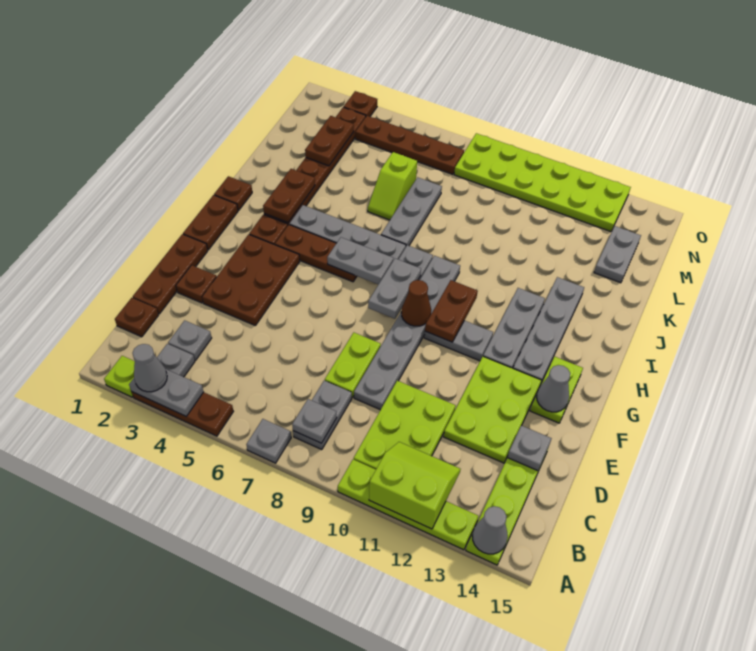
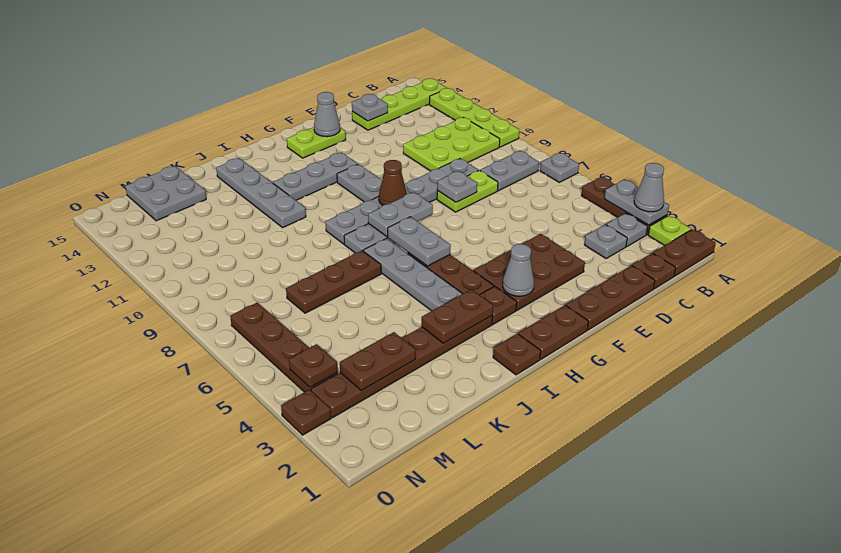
lime 2x2 slope [369,442,461,529] -> none
grey 1x1 cone [472,506,508,554] -> grey 1x1 cone moved to [503,244,534,296]
grey 1x1 plate [292,399,337,443] -> grey 1x1 plate moved to [437,171,477,202]
lime 2x3 plate [444,356,541,463] -> none
brown 1x1 plate [176,265,216,303] -> brown 1x1 plate moved to [289,344,338,387]
brown 1x2 plate [425,280,478,342] -> brown 1x2 plate moved to [653,229,716,276]
grey 1x4 plate [513,277,584,383] -> grey 1x4 plate turned to [216,158,306,228]
grey 1x3 plate [381,177,442,246] -> brown 1x3 plate [286,251,381,313]
lime 1x2 slope [368,152,417,220] -> none
grey 1x2 plate [594,226,641,283] -> grey 2x2 plate [125,166,206,221]
lime 2x6 plate [454,133,631,232] -> none

